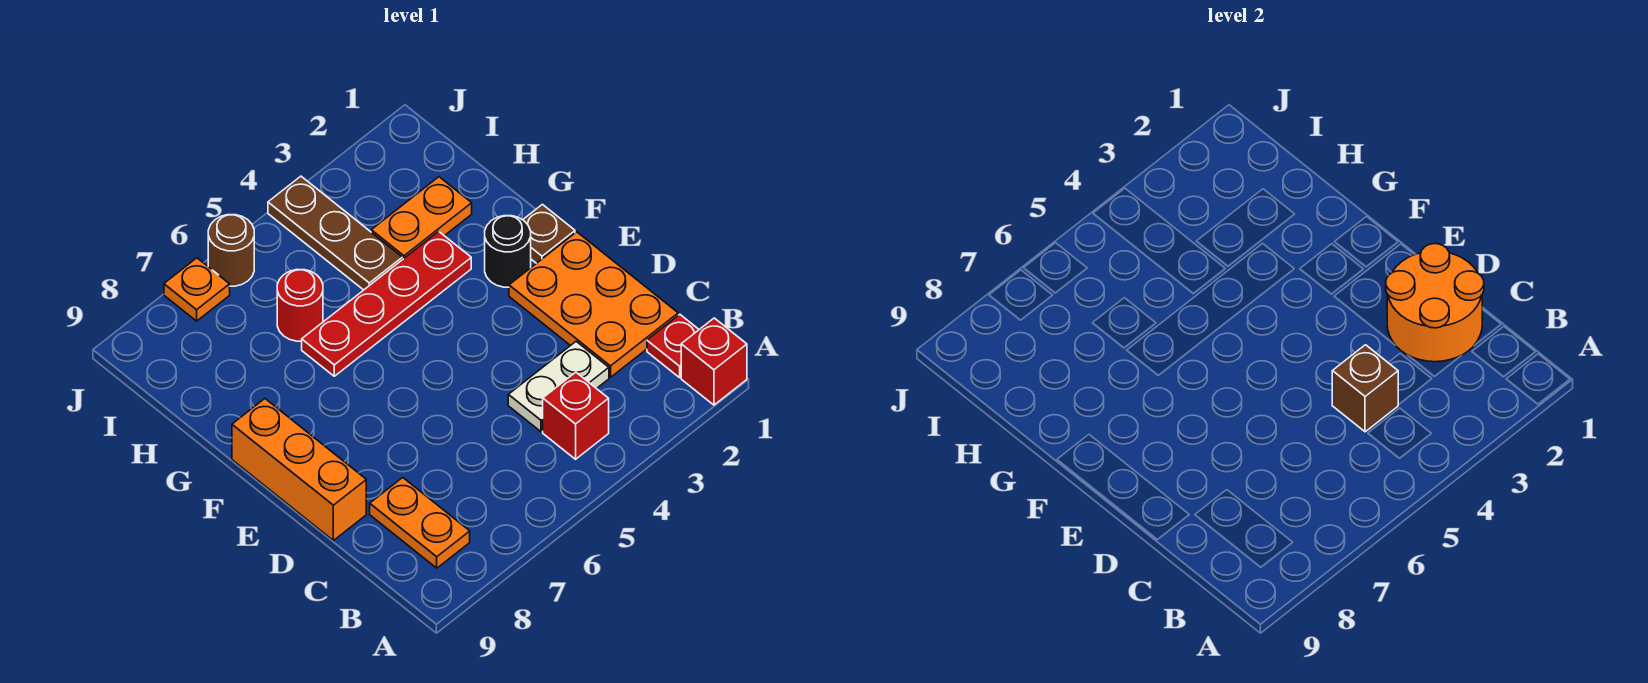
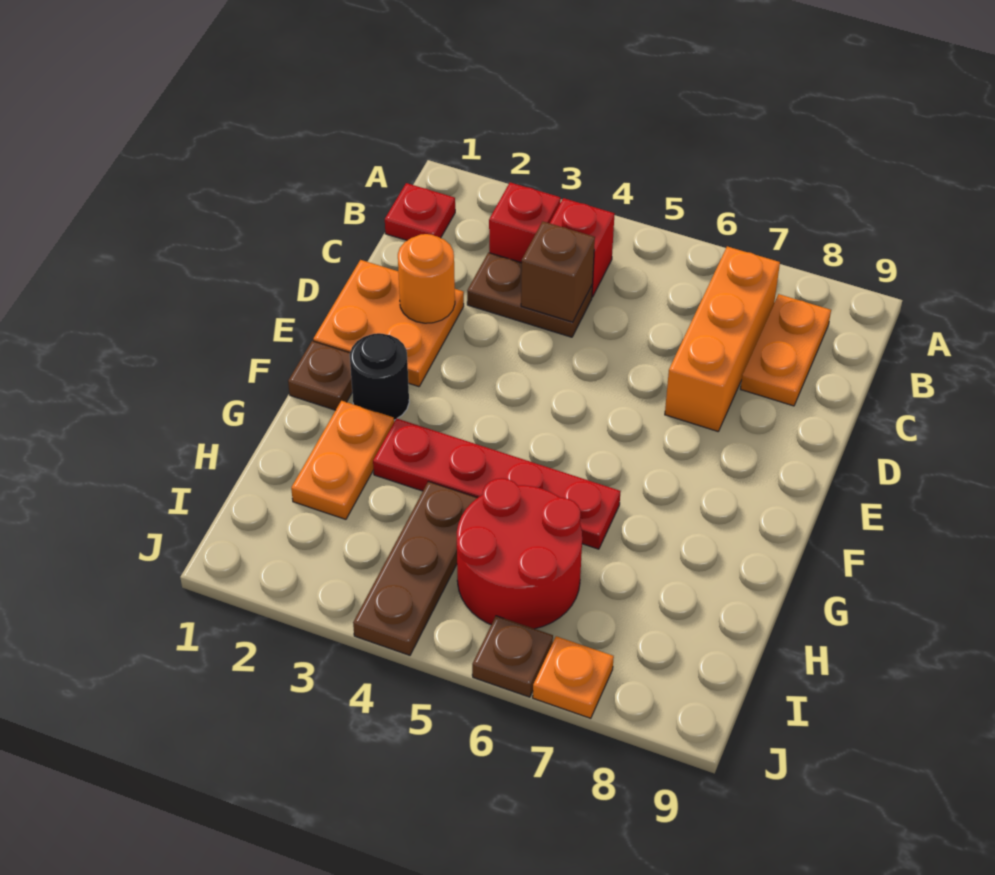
red 1x1 brick [681,318,747,405] -> red 1x1 brick moved to [489,182,561,263]
orange 2x3 plate [509,232,678,377] -> orange 2x2 plate [313,260,464,387]
orange 2x2 round brick [1386,244,1484,362] -> orange 1x1 round brick [398,234,455,323]
white 1x2 plate [508,341,609,432] -> brown 1x2 plate [467,253,592,337]
orange 1x3 brick [232,399,366,540] -> orange 1x3 brick moved to [665,246,780,431]
orange 1x2 plate [371,177,472,260] -> orange 1x2 plate turned to [291,401,394,519]
red 1x1 round brick [277,269,323,341] -> red 2x2 round brick [457,478,582,629]
brown 1x1 round brick [208,215,254,286] -> brown 1x1 plate [472,616,553,697]

